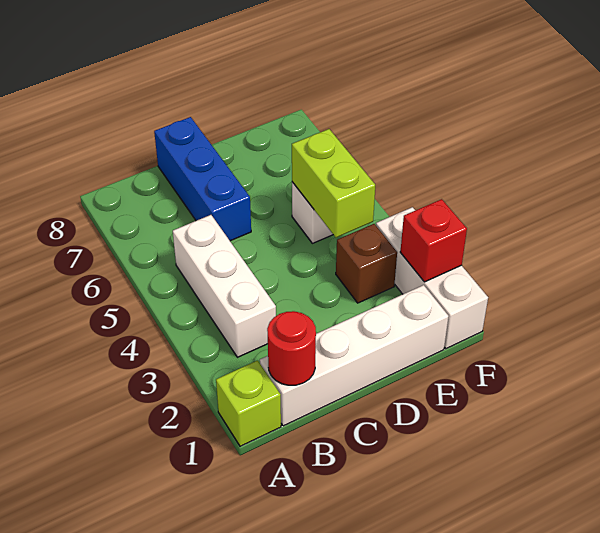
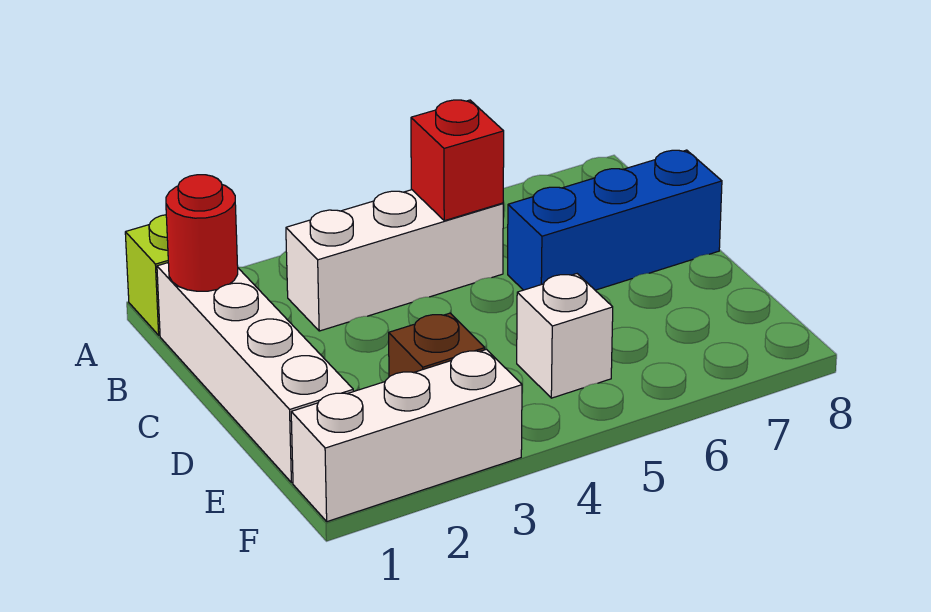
lime 1x2 brick [292,129,375,238] -> none
red 1x1 brick [400,199,467,282] -> red 1x1 brick moved to [411,100,504,221]

